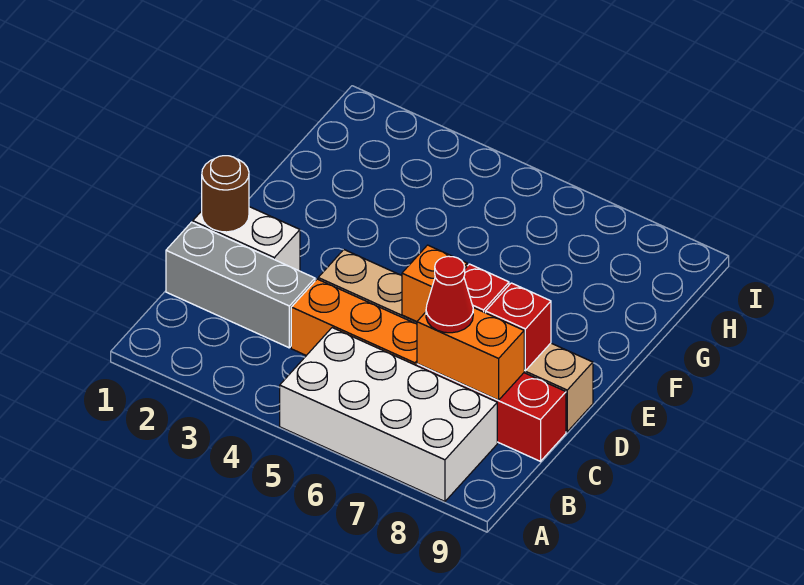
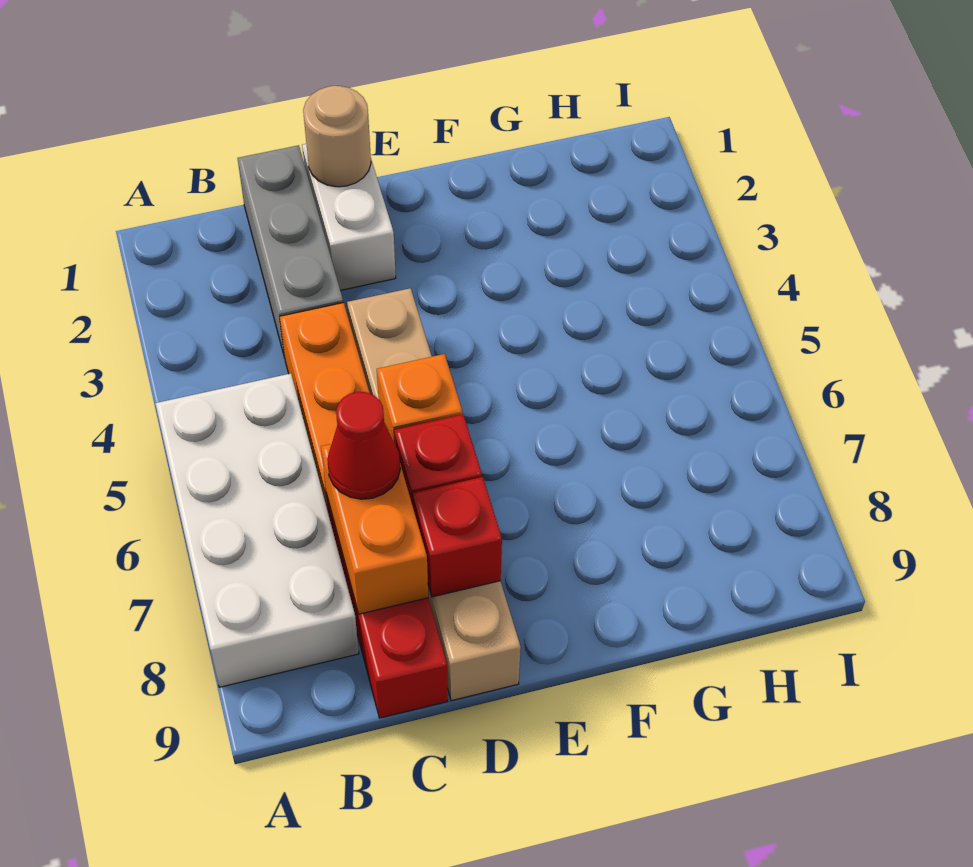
brown 1x1 round brick [202,156,249,232] -> tan 1x1 round brick [303,86,371,187]

